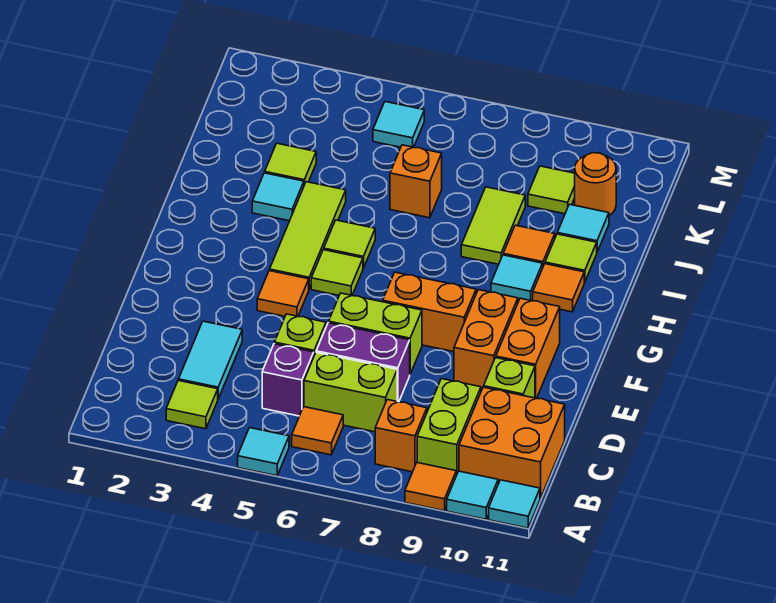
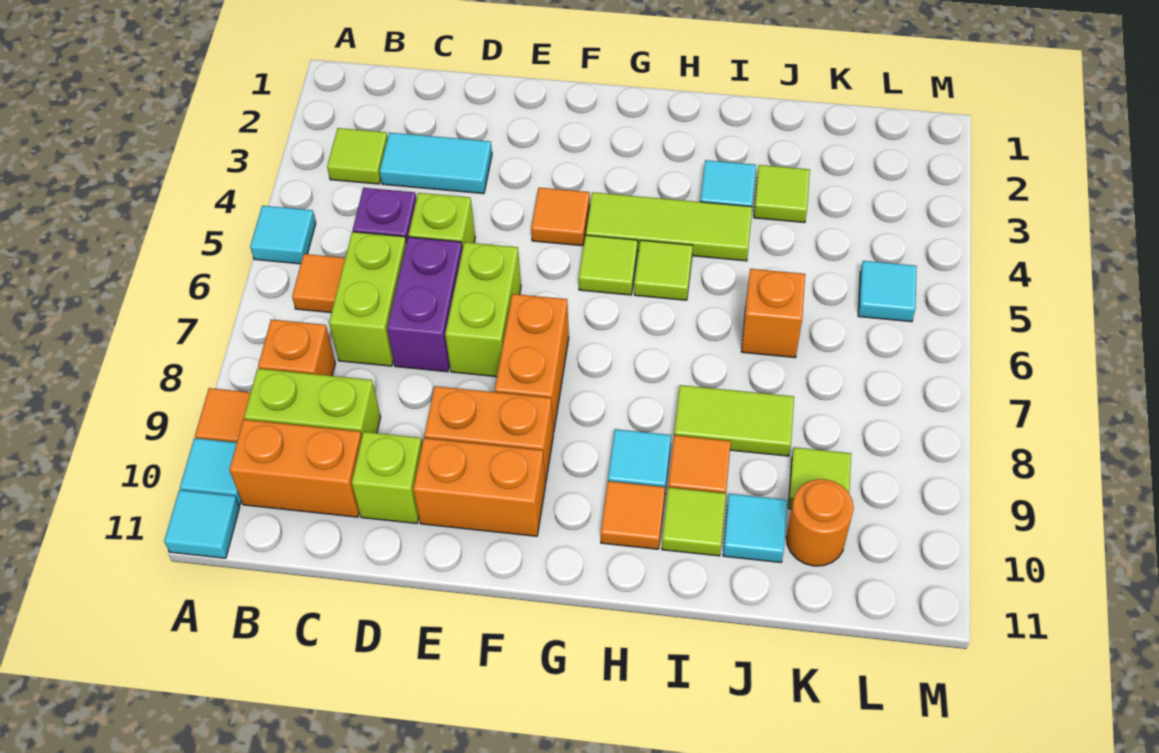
orange 2x2 brick [459,387,565,498] -> orange 1x2 brick [229,420,362,517]

